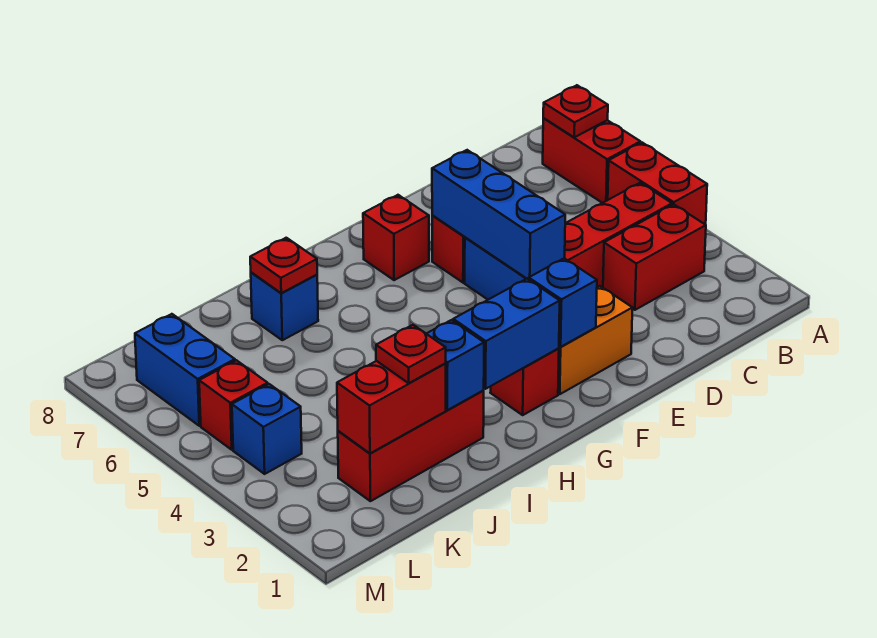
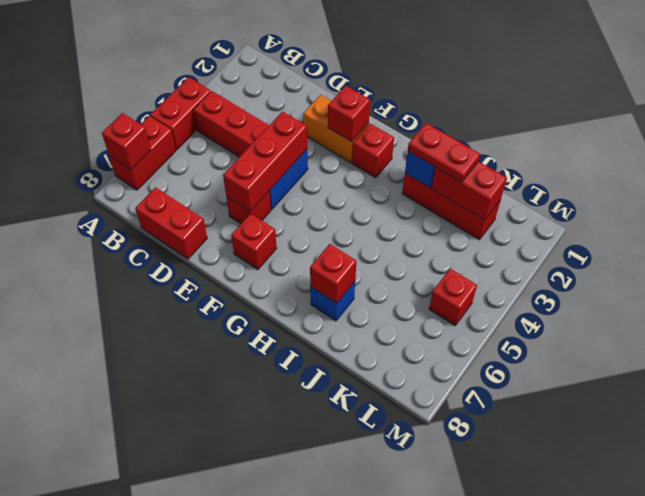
red 1x1 plate [543,85,608,137] -> red 1x1 brick [102,113,151,169]
red 1x2 brick [603,204,706,310] -> red 1x2 brick moved to [135,187,207,259]
blue 1x3 brick [432,150,565,279] -> red 1x3 brick [223,112,307,211]
blue 1x1 brick [529,258,597,347] -> red 1x1 brick [328,86,370,142]
blue 1x2 brick [453,279,560,389] -> none
red 1x1 plate [250,238,317,293] -> red 1x1 brick [310,244,356,303]
red 1x1 plate [376,325,446,383] -> red 1x2 plate [408,123,480,182]
blue 1x1 brick [232,384,302,474] -> none
blue 1x2 brick [135,314,235,426] -> none

